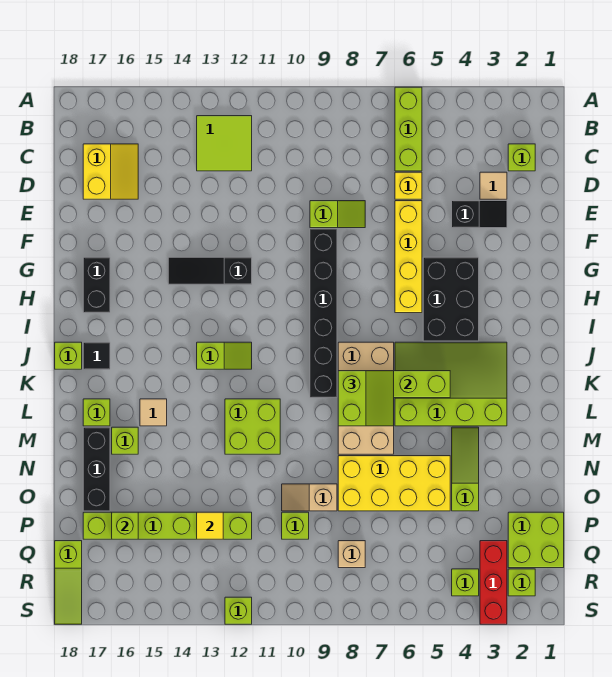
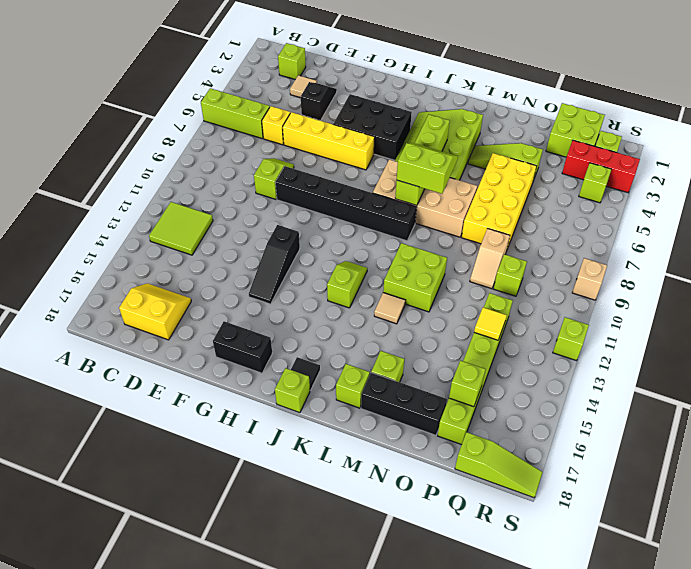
tan 1x1 tile [140,399,167,426] -> tan 1x1 tile moved to [374,293,405,324]
tan 1x1 brick [338,541,365,568] -> tan 1x1 brick moved to [572,258,607,300]

